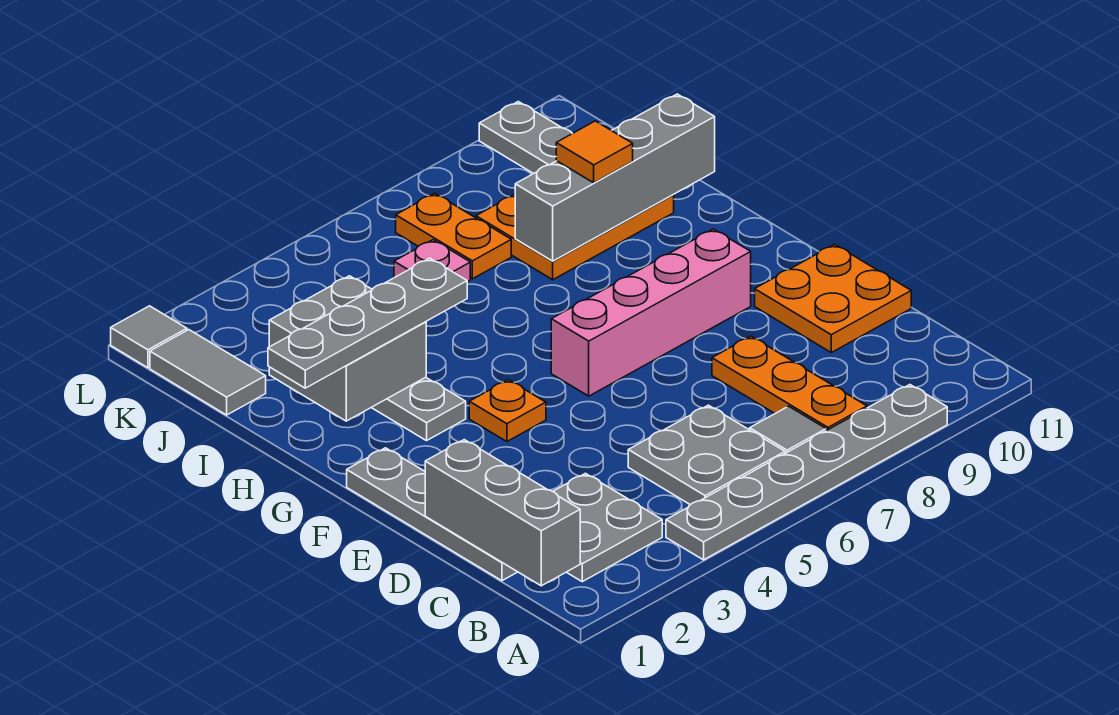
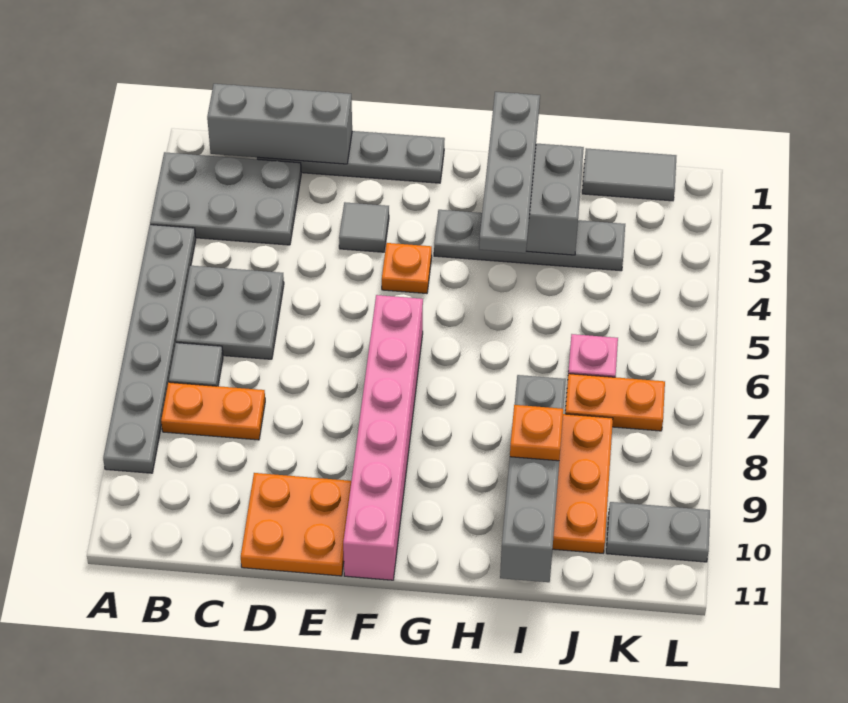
grey 2x2 plate [553,473,662,582] -> grey 2x3 plate [150,152,301,245]
orange 1x3 plate [712,336,867,431] -> orange 1x2 plate [161,382,265,440]
pink 1x4 brick [551,229,751,396] -> pink 1x6 brick [343,295,423,580]
orange 1x1 tile [556,121,633,183] -> orange 1x1 plate [510,405,563,461]
grey 1x1 tile [111,306,187,368] -> grey 1x1 tile moved to [339,202,389,252]

